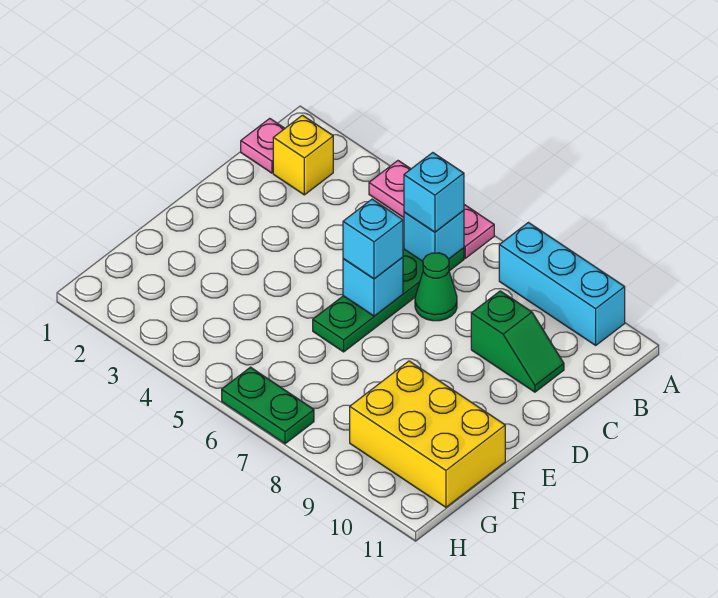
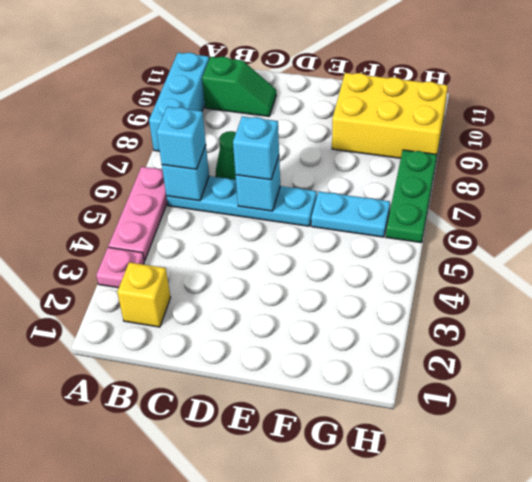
pink 1x1 plate [241,118,285,173] -> pink 1x1 plate moved to [96,247,144,288]
green 1x4 plate [313,248,464,352] -> cyan 1x4 plate [166,176,317,226]
green 1x2 slope [471,291,564,392] -> green 1x2 slope turned to [202,57,276,116]
none -> cyan 1x2 plate [311,191,390,237]
yellow 2x3 brick [350,361,505,507] -> yellow 2x3 brick turned to [332,73,448,159]
green 1x2 plate [222,367,314,444] -> green 1x3 plate [386,150,437,243]

